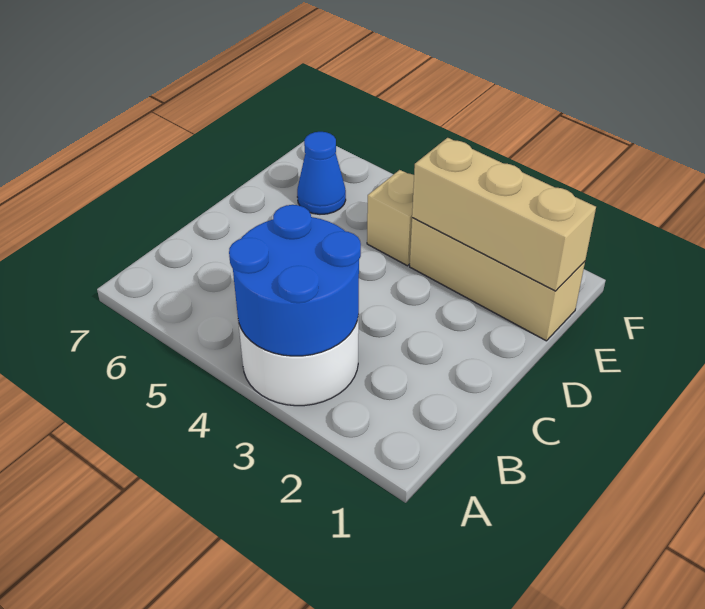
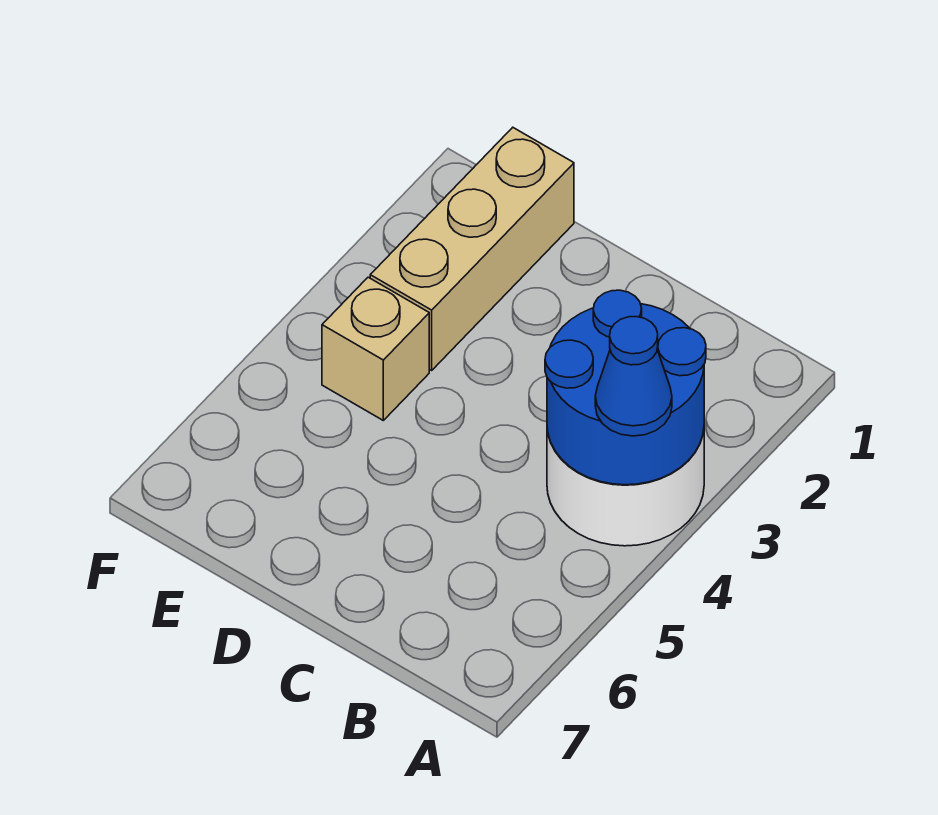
tan 1x3 brick [412,138,596,291] -> none
blue 1x1 cone [297,132,346,214] -> blue 1x1 cone moved to [595,317,672,436]

